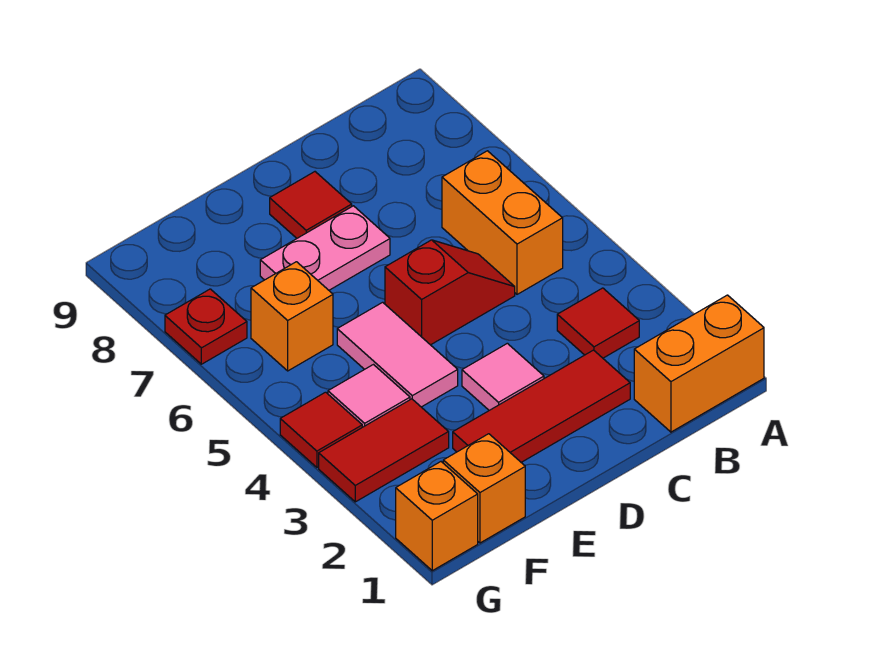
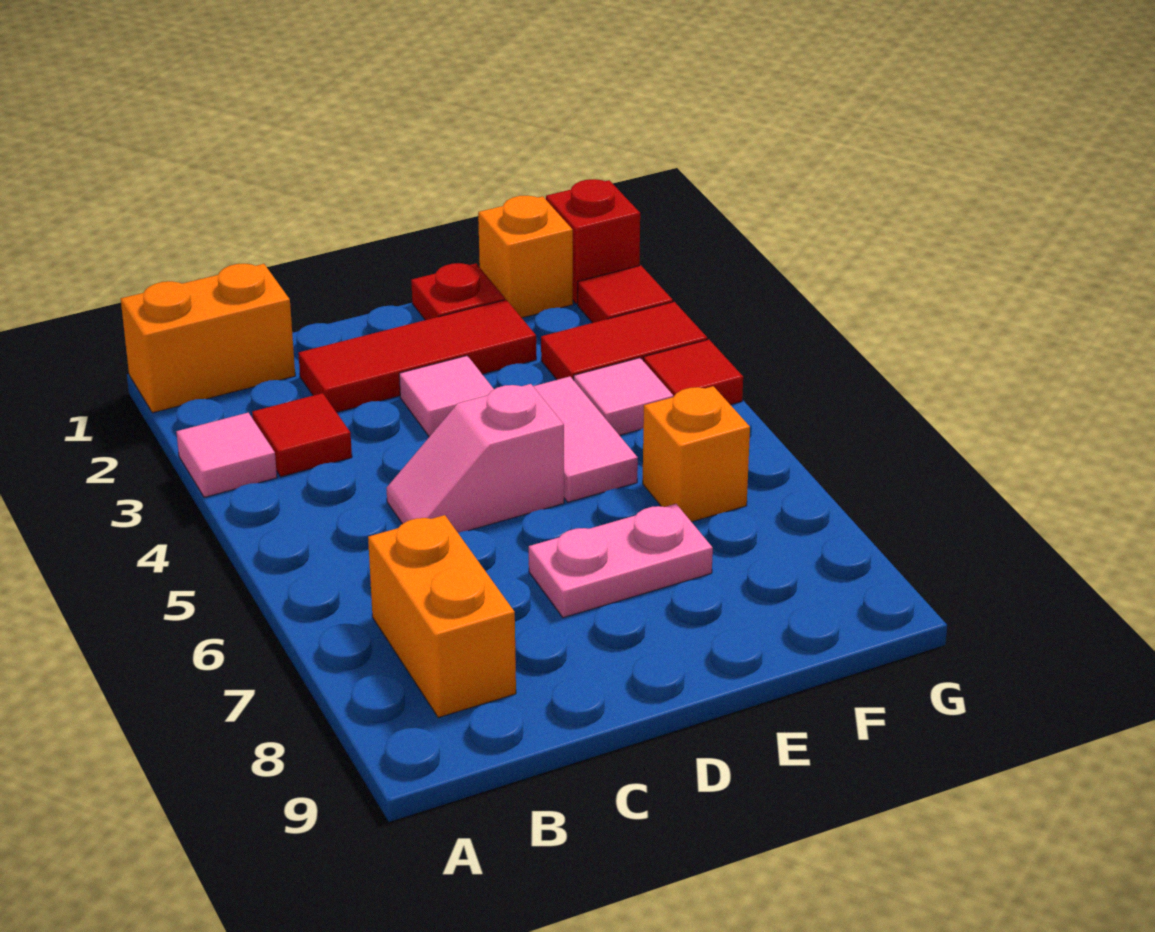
none -> pink 1x1 tile [176,413,277,497]
orange 1x2 brick [442,151,563,294] -> orange 1x2 brick moved to [368,515,516,718]
red 1x2 slope [385,240,515,345] -> pink 1x2 slope [386,384,564,533]
red 1x1 tile [270,172,352,238] -> red 1x1 tile moved to [578,265,673,323]
orange 1x1 brick [396,462,478,571] -> red 1x1 brick [546,179,640,304]
red 1x1 plate [165,289,247,364] -> red 1x1 plate moved to [411,263,505,320]

